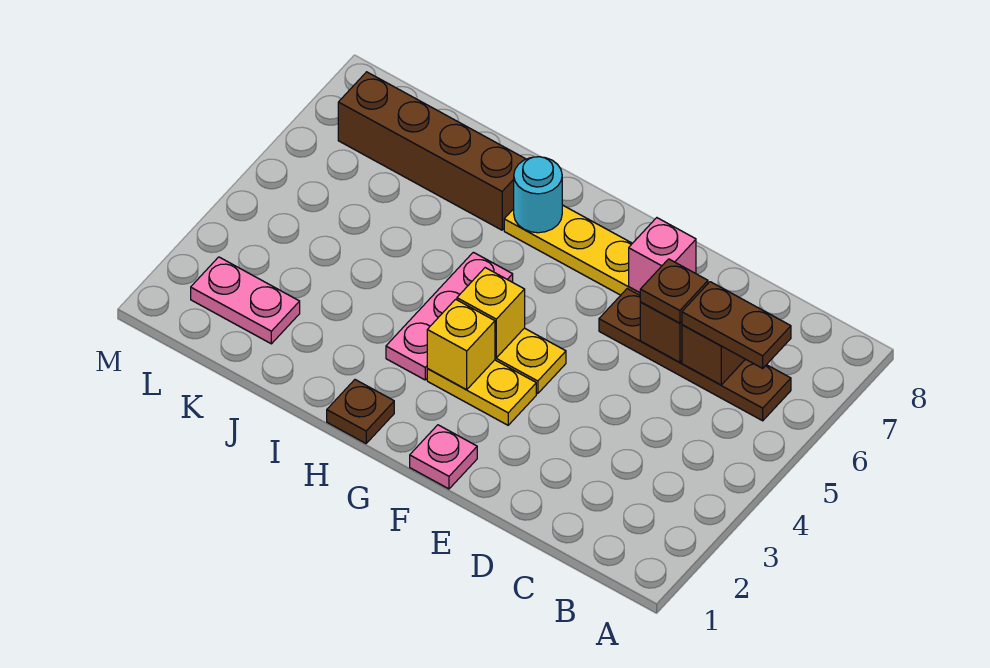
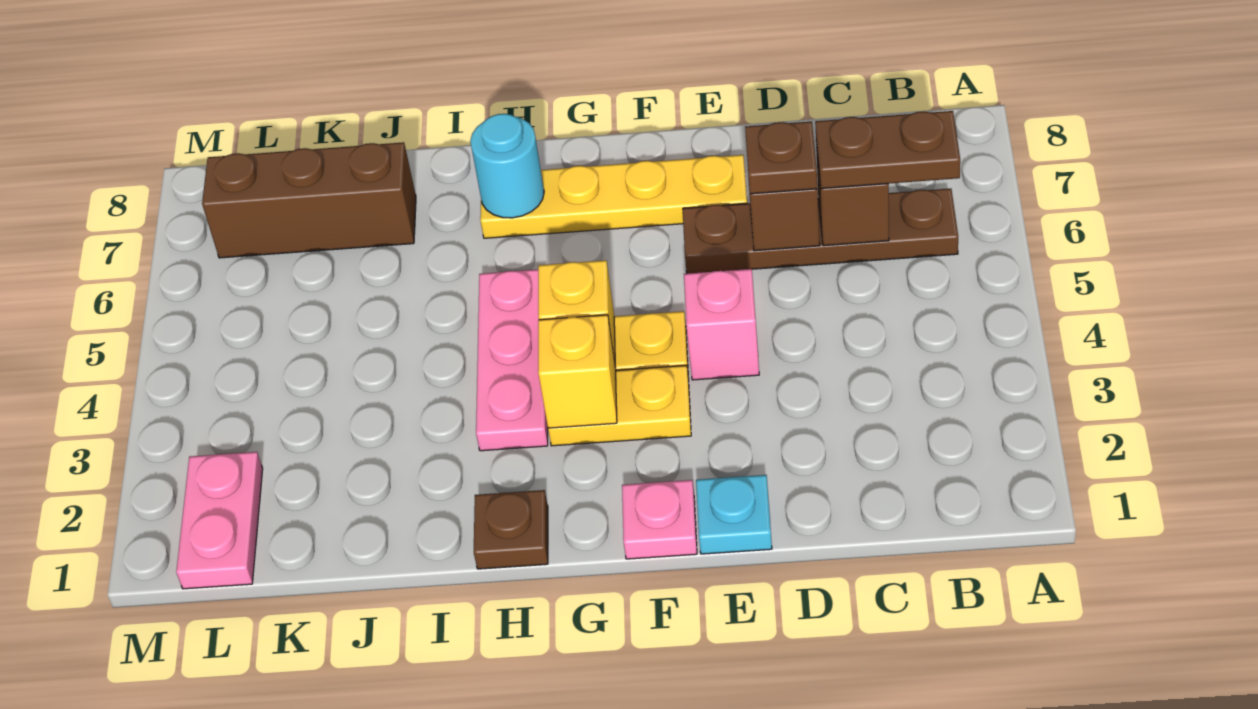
none -> cyan 1x1 plate [696,475,772,554]
pink 1x1 brick [629,218,696,292] -> pink 1x1 brick moved to [684,269,759,380]
brown 1x4 brick [338,72,526,230] -> brown 1x3 brick [202,142,416,258]
pink 1x2 plate [191,257,300,344] -> pink 1x2 plate turned to [176,452,263,589]

